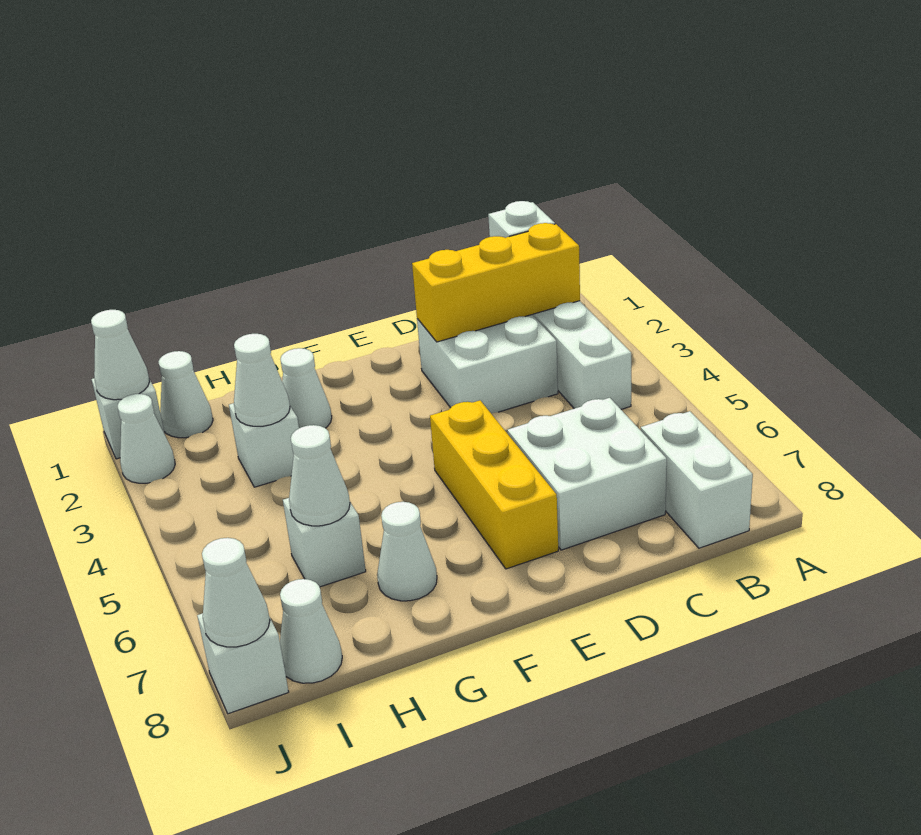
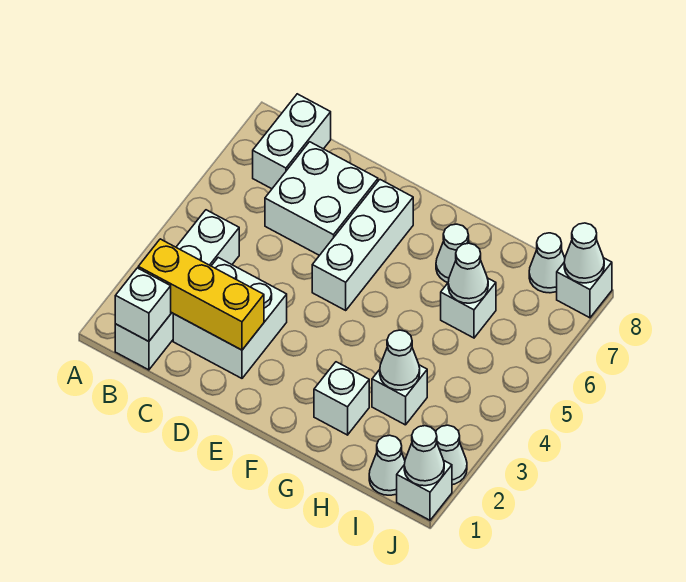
yellow 1x3 brick [430,400,558,569] -> white 1x3 brick [312,180,413,310]
white 1x1 cone [280,348,332,428] -> white 1x1 brick [314,362,369,435]

